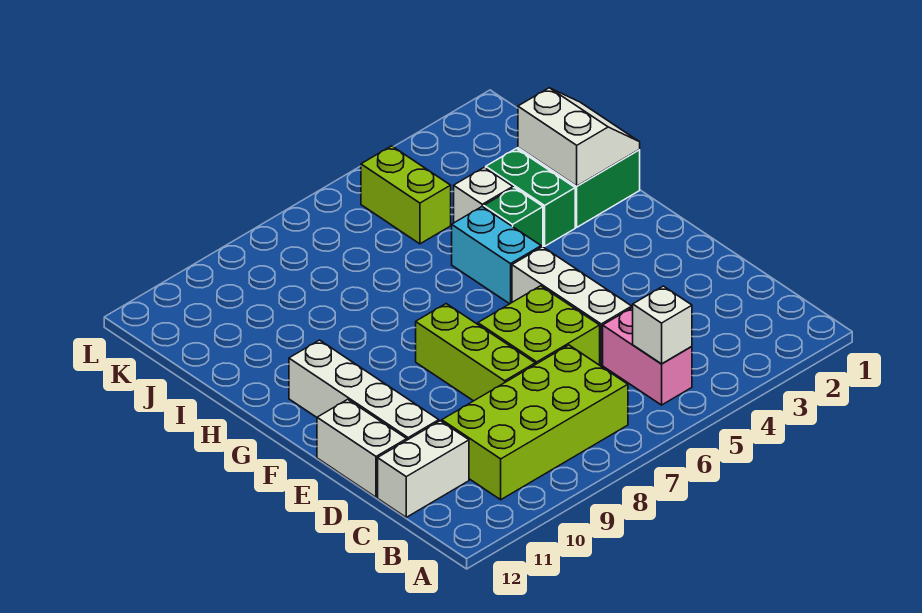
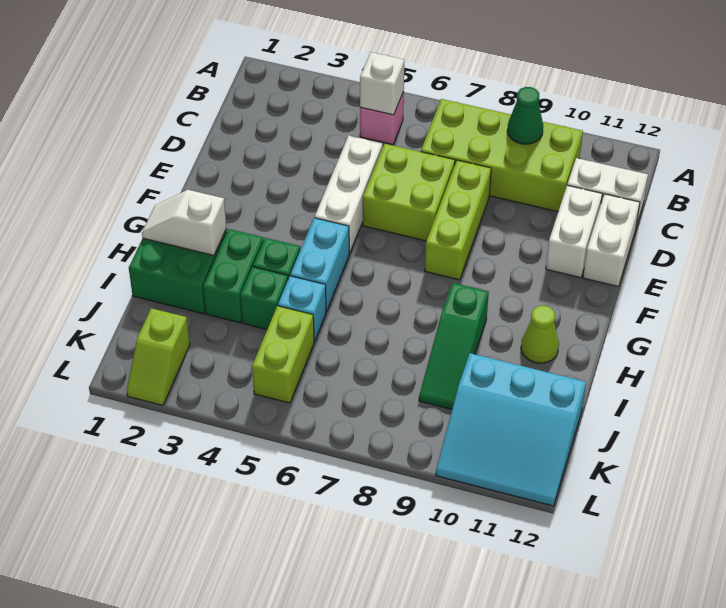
pink 1x2 brick [603,308,692,405] -> pink 1x1 brick [360,92,404,145]
none -> green 1x1 cone [507,87,543,144]
white 1x4 brick [289,340,439,440] -> white 1x2 brick [546,185,602,278]
white 2x2 slope [518,88,640,186] -> white 1x2 slope [142,190,226,255]
none -> green 1x3 slope [419,283,489,409]
none -> lime 1x1 cone [521,305,559,363]
white 1x1 brick [454,167,513,223] -> green 1x1 brick [240,267,288,329]
none -> cyan 1x1 brick [278,276,326,341]
none -> cyan 3x3 slope [436,353,586,506]
none -> lime 1x2 slope [127,308,190,405]

